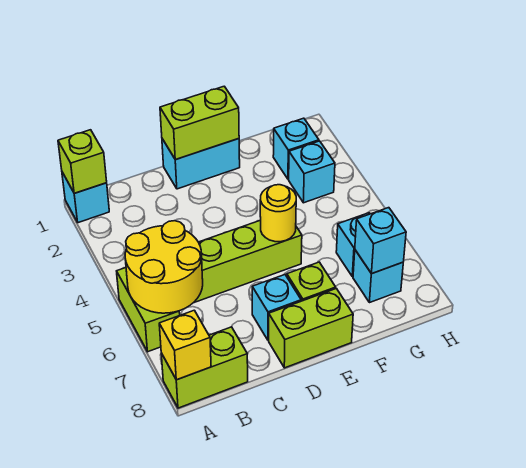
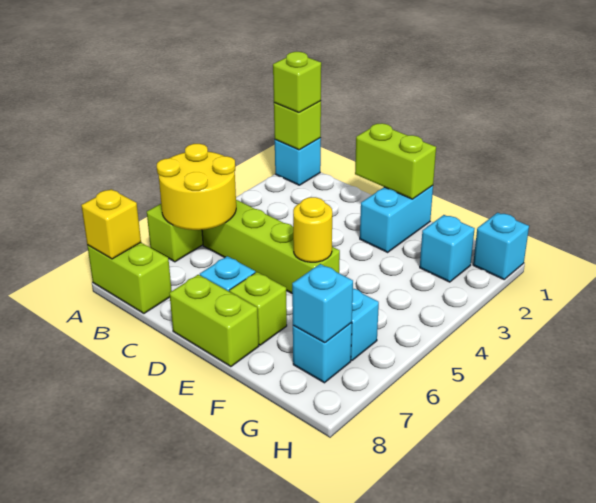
none -> lime 1x1 brick [273,52,321,113]
cyan 1x2 brick [162,139,240,189] -> cyan 1x2 brick turned to [360,186,433,252]
cyan 1x1 brick [289,141,335,203] -> cyan 1x1 brick moved to [473,213,529,279]

